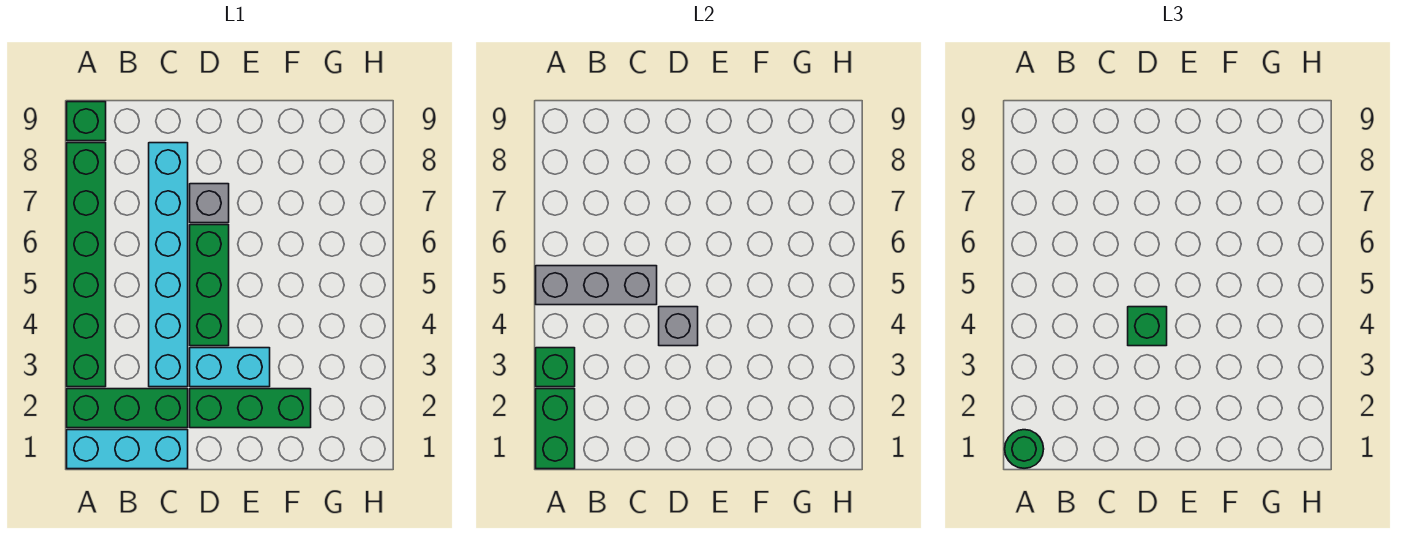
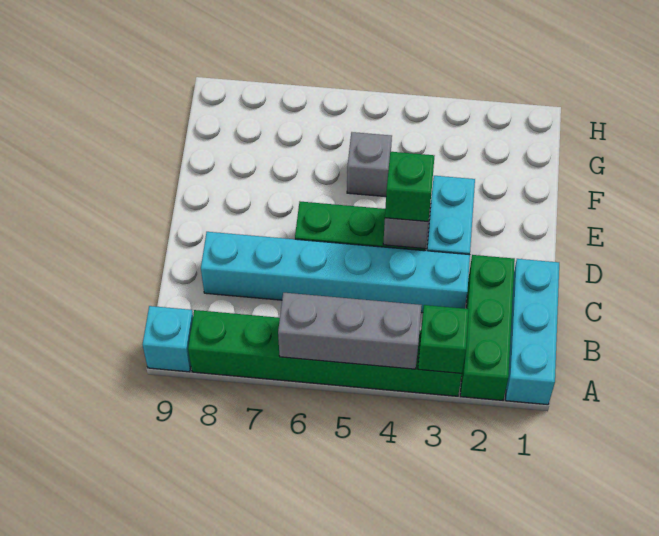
green 1x2 brick [536,389,575,469] -> none
green 1x1 round brick [1005,430,1044,468] -> none
grey 1x3 brick [536,266,657,305] -> grey 1x3 brick turned to [278,293,422,369]
green 1x1 brick [67,102,106,141] -> cyan 1x1 brick [143,306,193,372]
green 1x3 brick [190,389,311,428] -> none
grey 1x1 brick [190,184,229,223] -> grey 1x1 brick moved to [347,132,392,197]

